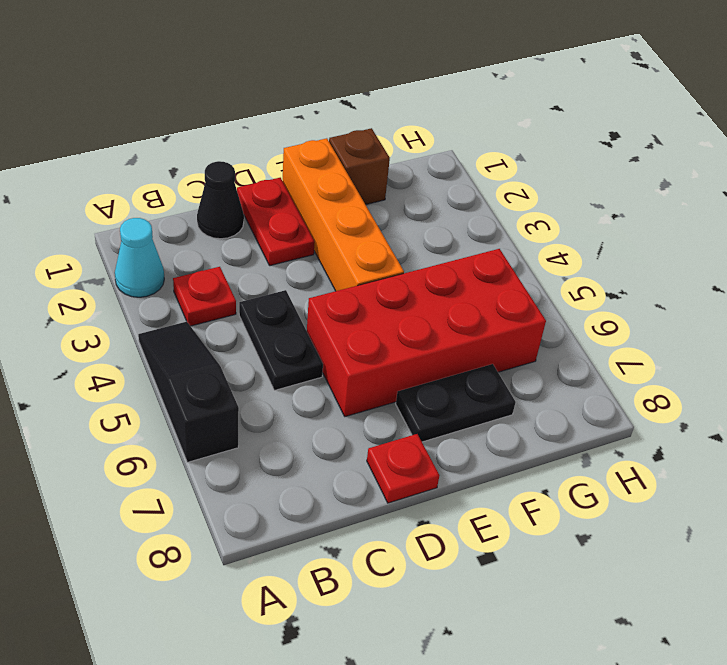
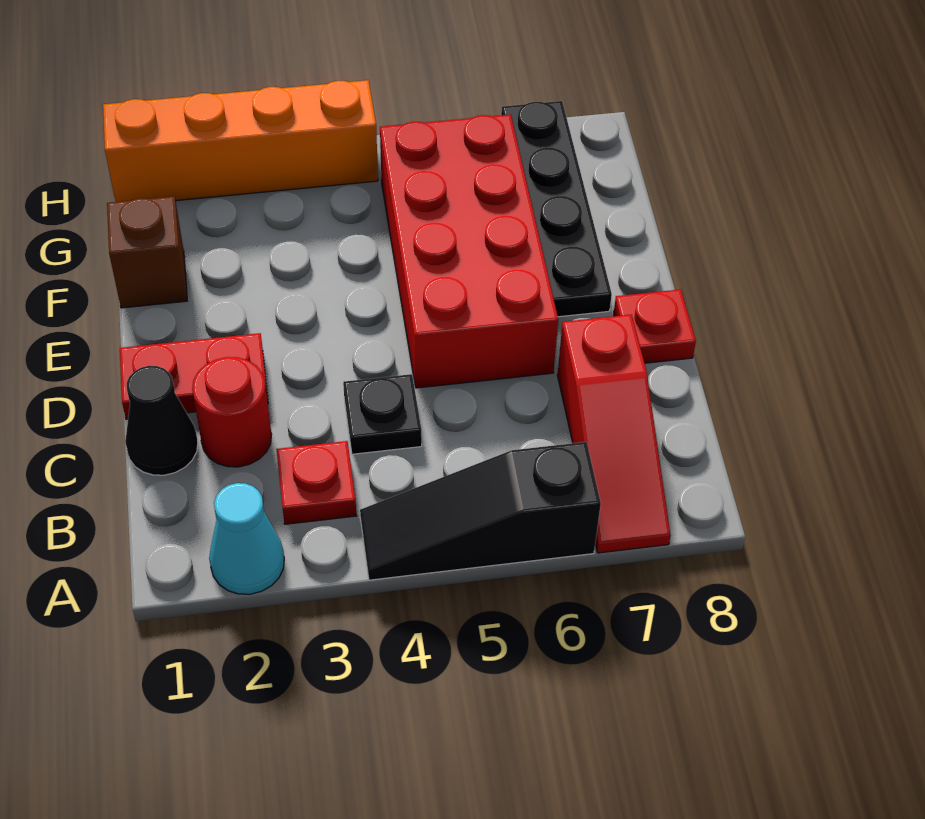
none -> red 1x3 slope [557,315,671,553]
none -> red 1x1 round brick [192,357,271,467]
black 1x2 plate [239,290,323,390] -> black 1x1 plate [343,374,422,454]
orange 1x4 brick [283,138,404,291] -> orange 1x4 brick moved to [103,80,378,202]
black 1x2 plate [396,364,516,442] -> black 1x4 plate [501,101,612,317]

